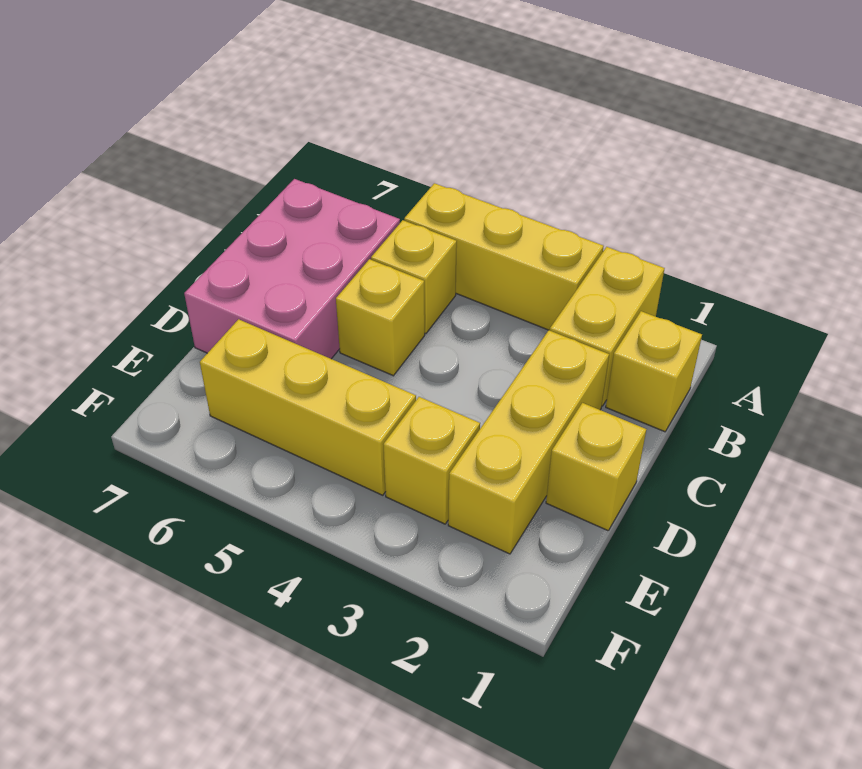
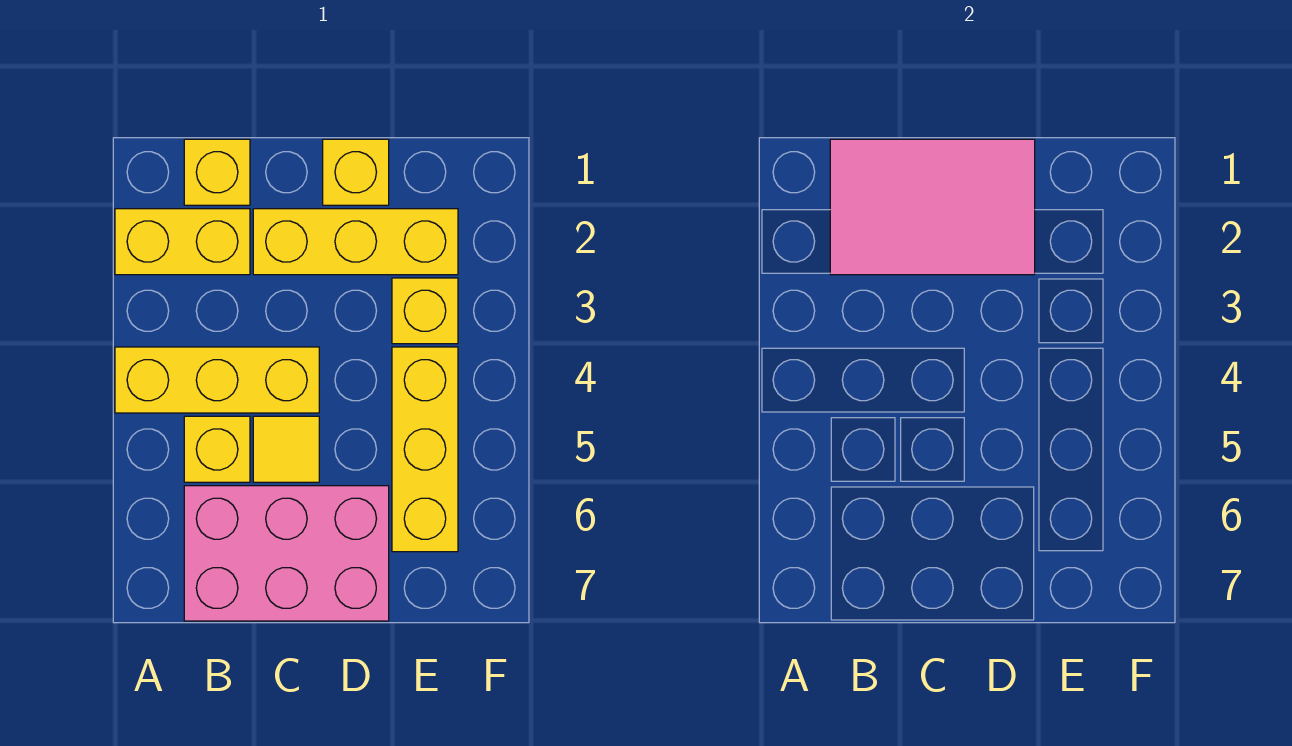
yellow 1x3 brick [404,183,604,330] -> yellow 1x3 brick turned to [115,347,319,413]
none -> pink 2x3 tile [830,139,1035,275]
yellow 1x1 brick [336,259,425,376] -> yellow 1x1 tile [253,416,319,482]

